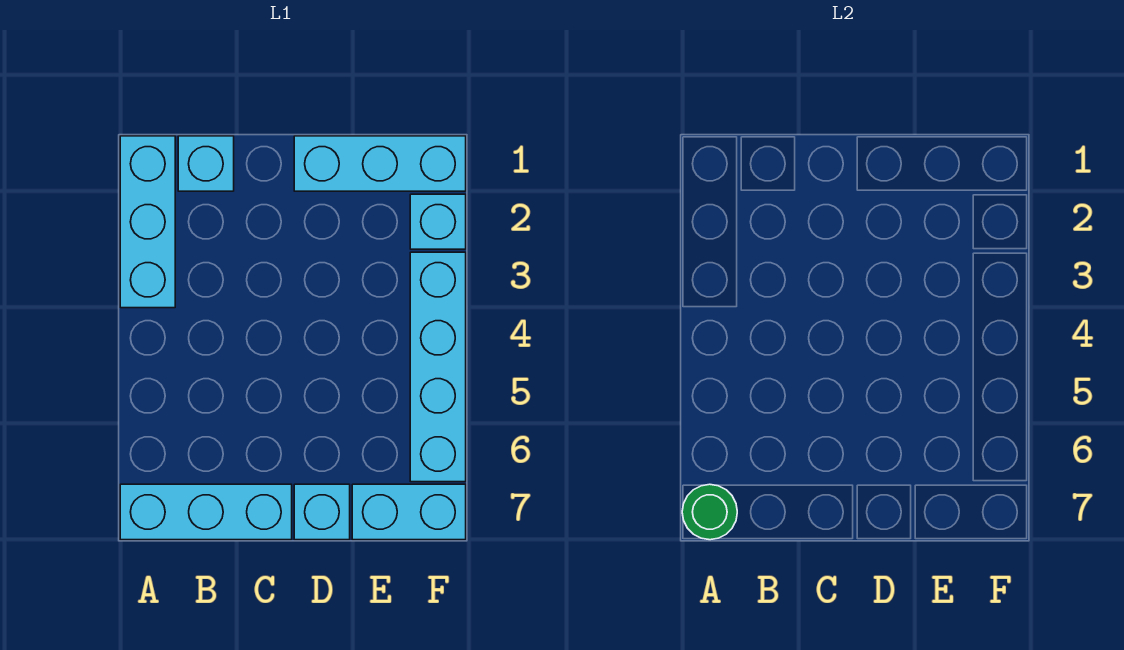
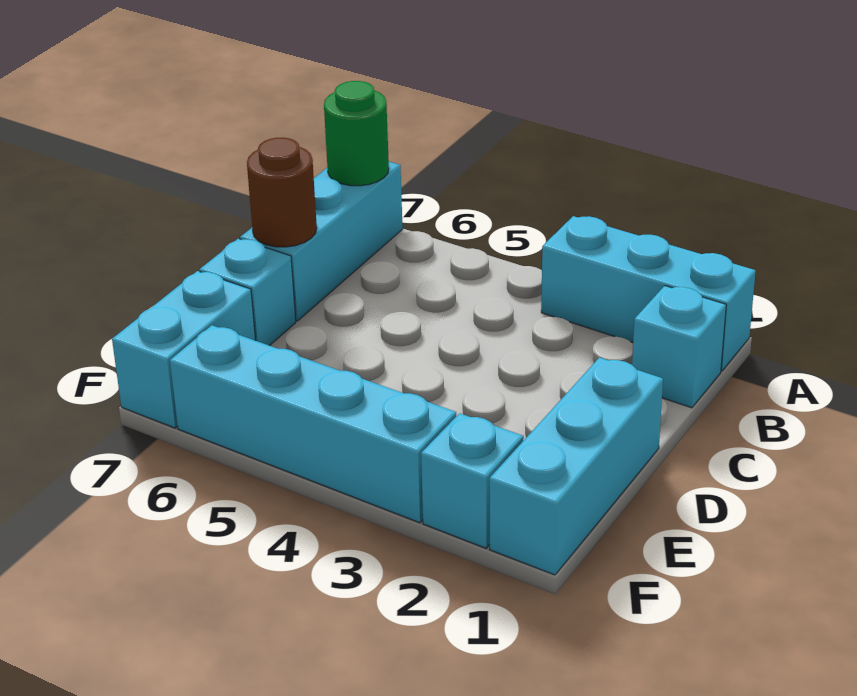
none -> brown 1x1 round brick [247,138,317,247]

